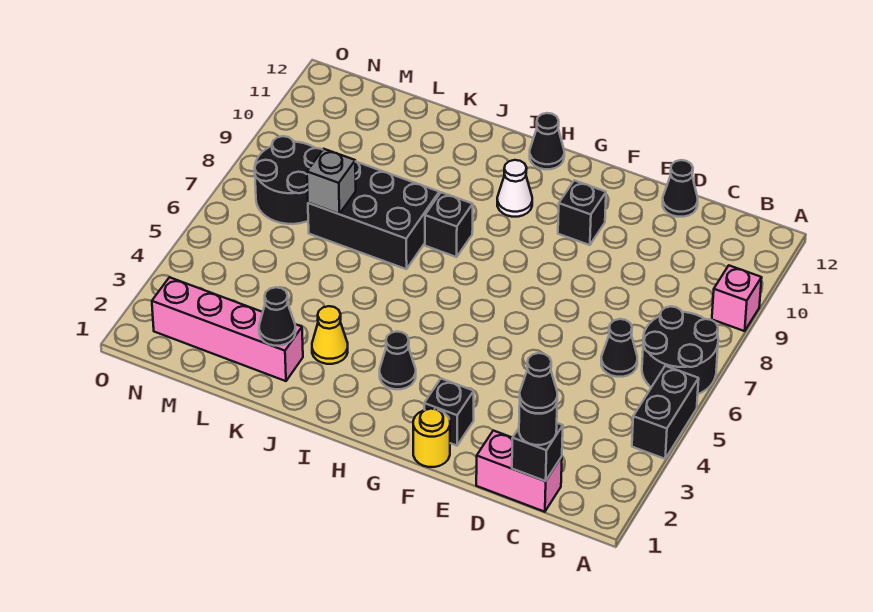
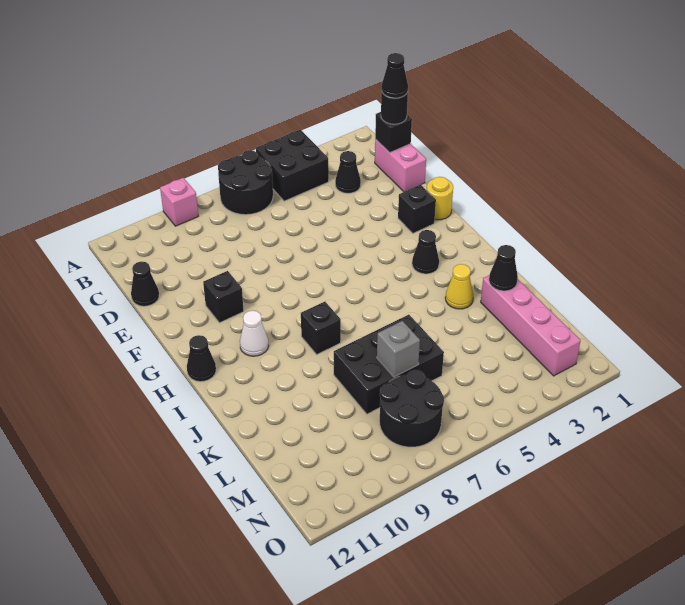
black 1x2 brick [632,366,699,459] -> black 2x2 brick [256,130,329,201]
black 1x1 cone [601,319,637,377] -> black 1x1 cone moved to [335,151,361,193]
black 2x3 brick [308,162,439,269] -> black 2x3 brick turned to [334,315,444,414]

